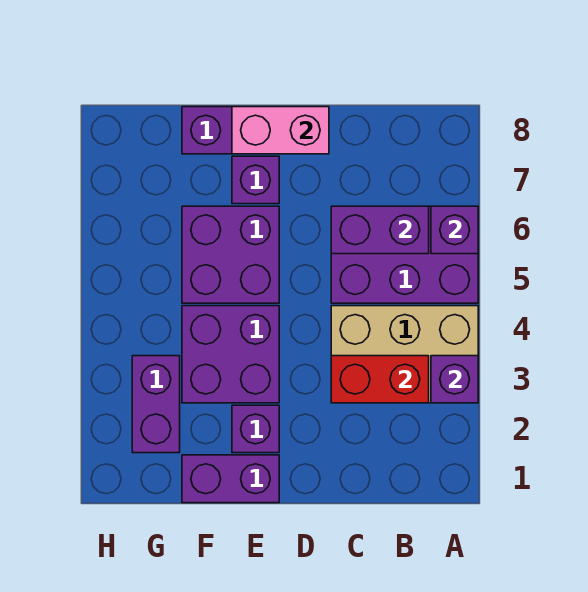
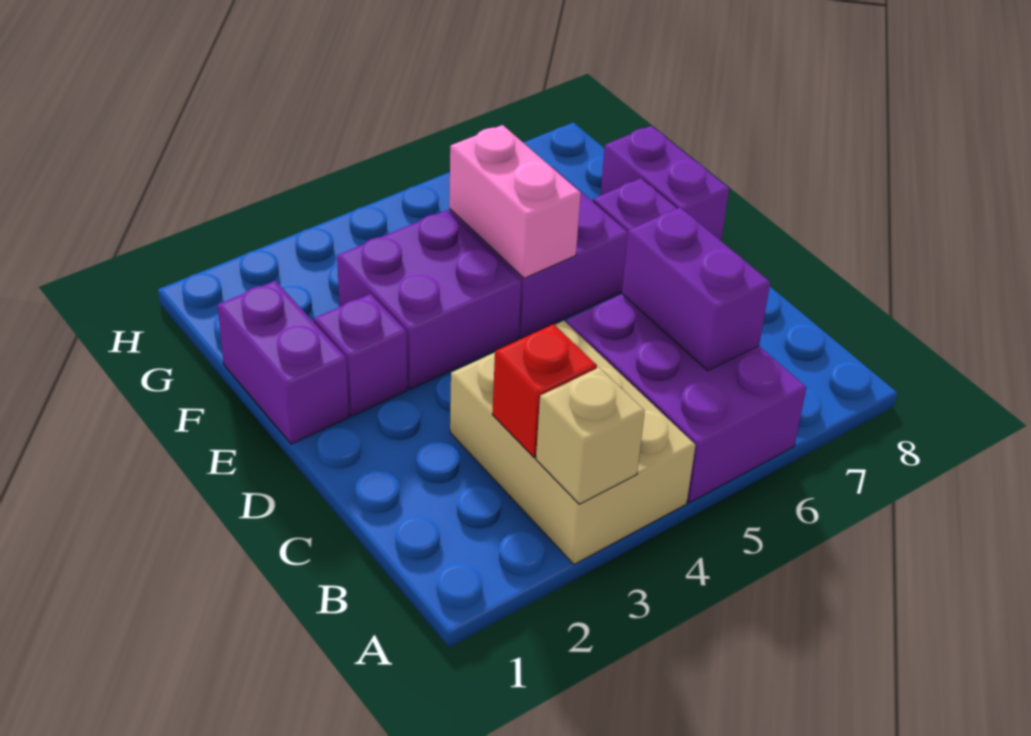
purple 1x1 brick [431,356,478,403] -> tan 1x1 brick [536,368,645,504]
purple 1x1 brick [431,206,478,254] -> none
red 1x2 brick [331,356,429,403] -> red 1x1 brick [492,324,597,457]
pink 1x2 brick [232,107,329,154] -> pink 1x2 brick moved to [449,125,581,278]
purple 1x2 brick [132,356,180,453] -> none

